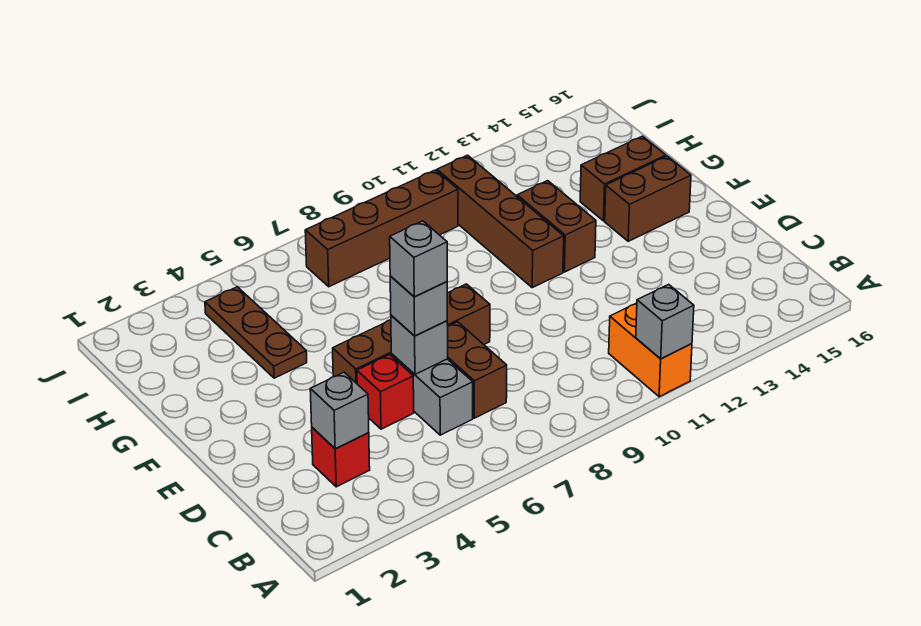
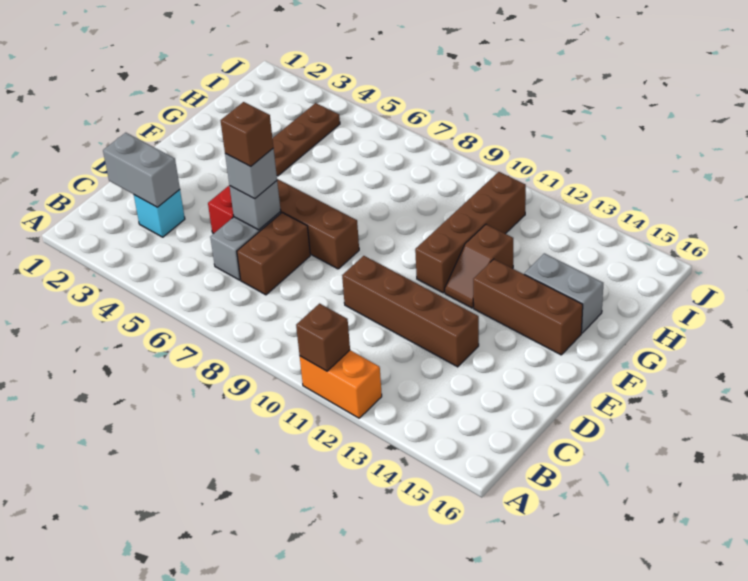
orange 1x2 brick [609,303,692,397] -> orange 1x2 brick turned to [300,350,382,418]
grey 1x1 brick [636,284,694,359] -> brown 1x1 brick [296,304,350,371]
red 1x1 brick [312,427,370,487] -> cyan 1x1 brick [134,190,185,237]
grey 1x1 brick [310,372,369,449] -> grey 1x2 brick [103,133,180,207]
grey 1x1 brick [390,221,447,297] -> brown 1x1 brick [221,102,273,166]
brown 1x2 brick [517,181,596,272] -> brown 1x2 slope [445,224,513,308]
brown 1x2 brick [605,156,691,241] -> brown 1x3 brick [473,259,583,355]
brown 1x2 brick [580,136,666,221] -> grey 1x2 brick [524,253,603,333]
brown 1x4 brick [305,170,458,287] -> brown 1x4 brick moved to [342,256,479,367]

